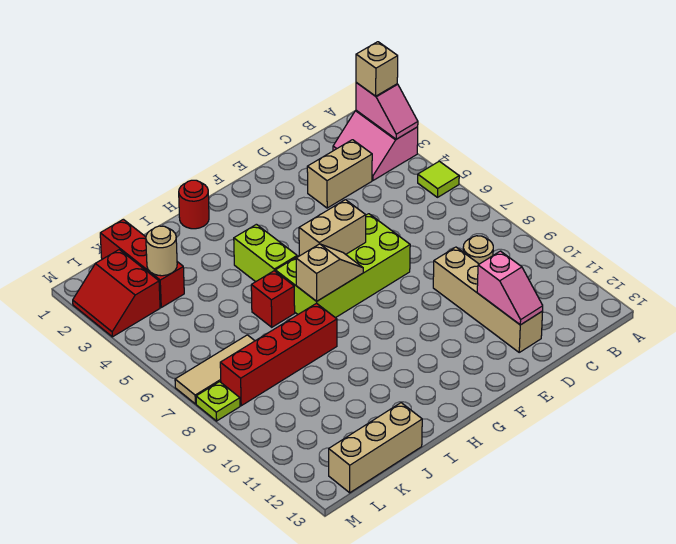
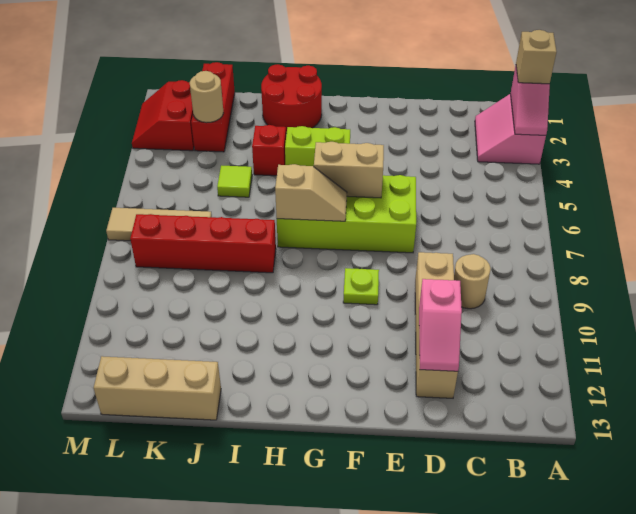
lime 1x1 tile [418,161,459,197] -> lime 1x1 tile moved to [217,166,252,197]
tan 1x2 brick [307,140,372,208] -> none
red 1x1 round brick [179,180,209,229] -> red 2x2 round brick [261,64,322,133]
lime 1x2 brick [234,224,297,282] -> lime 1x2 brick turned to [285,126,350,167]
red 1x1 brick [251,271,295,327] -> red 1x1 brick moved to [252,125,286,176]
lime 1x1 plate [196,382,240,421] -> lime 1x1 plate moved to [343,268,379,305]

